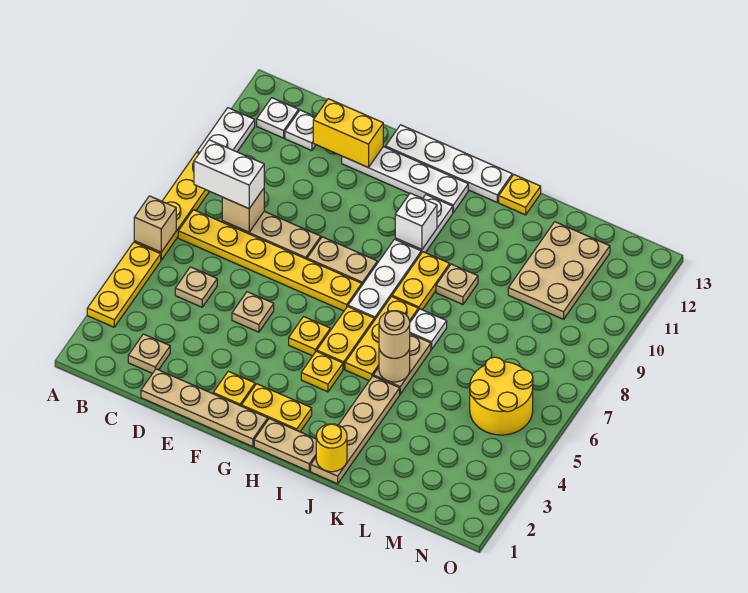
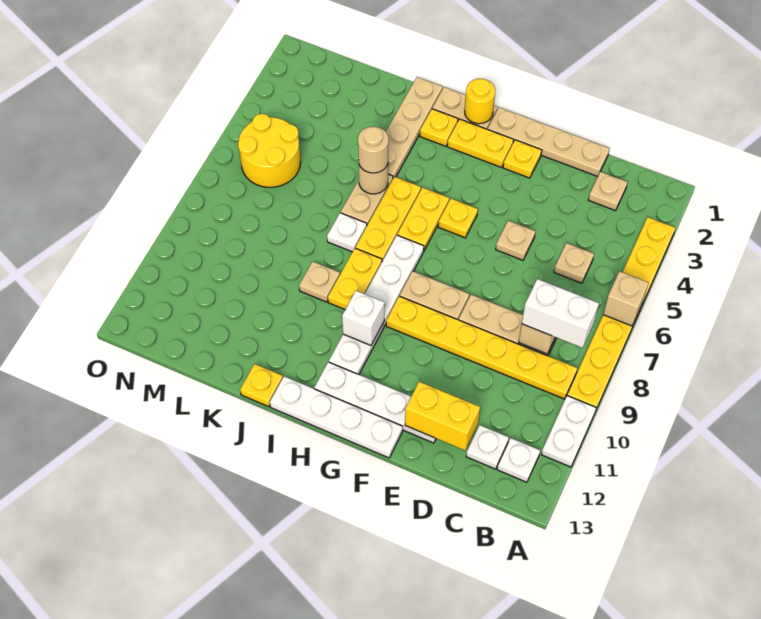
yellow 1x6 plate [178,210,362,311] -> yellow 1x6 plate moved to [386,296,577,399]
yellow 1x1 plate [301,351,343,392] -> yellow 1x1 plate moved to [420,109,458,146]
yellow 1x1 round brick [316,424,347,472] -> yellow 1x1 round brick moved to [465,79,495,124]
tan 2x3 plate [508,222,610,319] -> none

